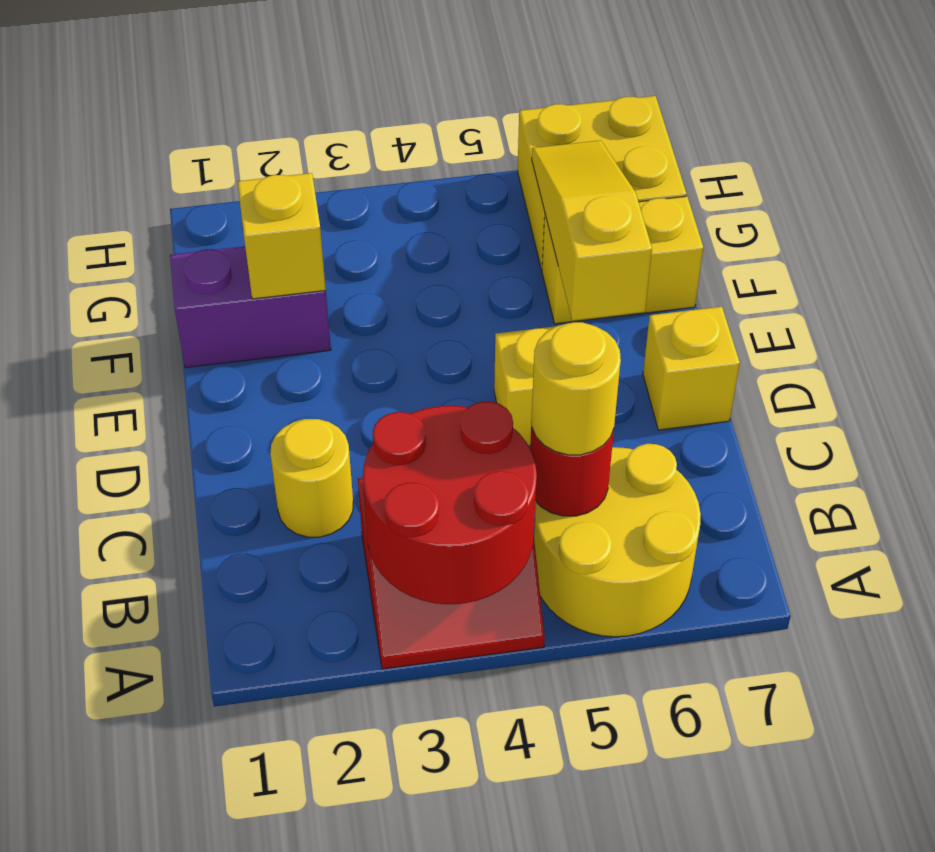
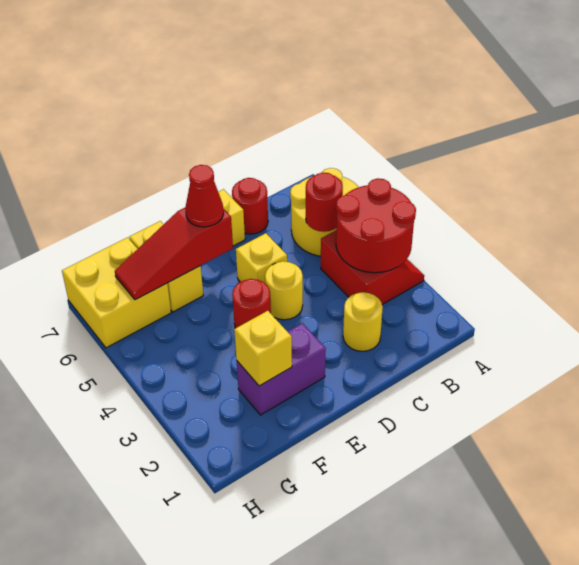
yellow 1x1 round brick [532,322,621,455] -> yellow 1x1 round brick moved to [265,261,303,320]
none -> red 1x1 round brick [232,178,268,234]
none -> red 1x1 round brick [232,279,271,328]
yellow 1x3 slope [532,140,652,321] -> red 1x3 slope [115,208,233,300]
none -> red 1x1 cone [185,165,224,227]
purple 1x2 brick [170,246,331,368] -> purple 1x2 brick turned to [237,323,326,415]

